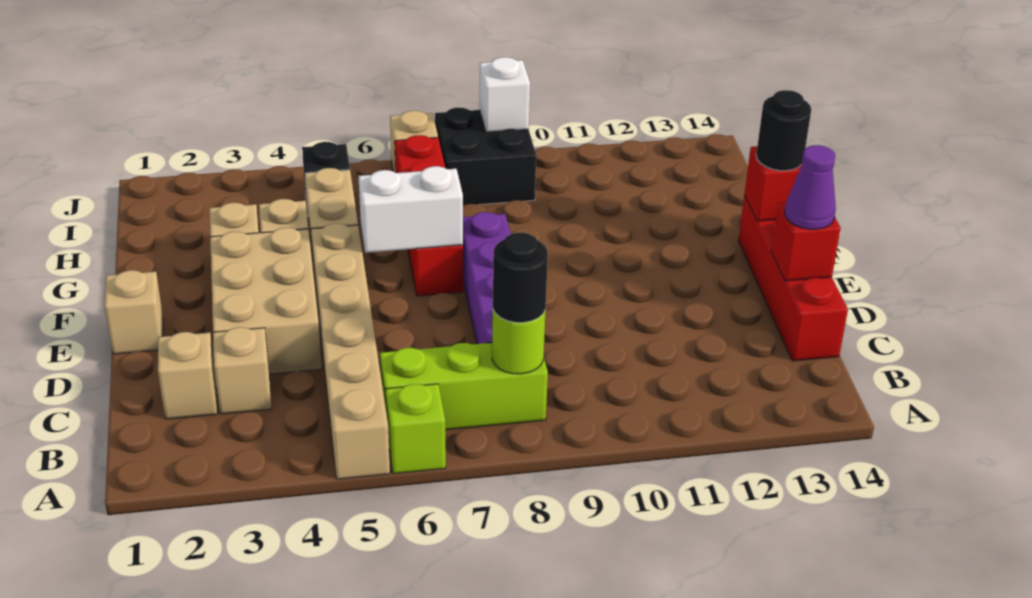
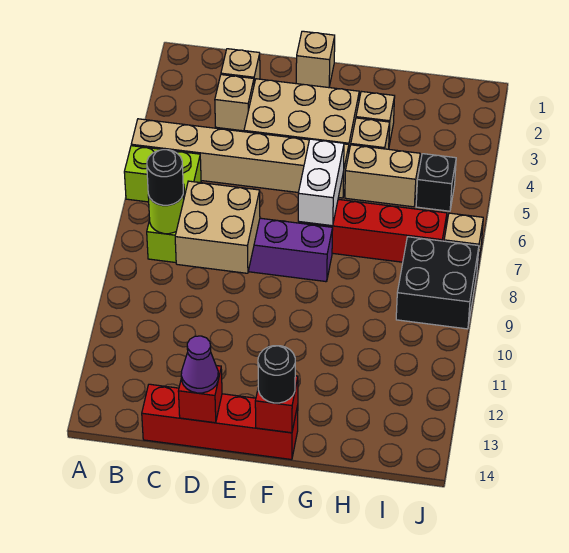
none -> tan 2x2 brick [175,181,260,273]
white 1x1 brick [479,57,530,132] -> none

